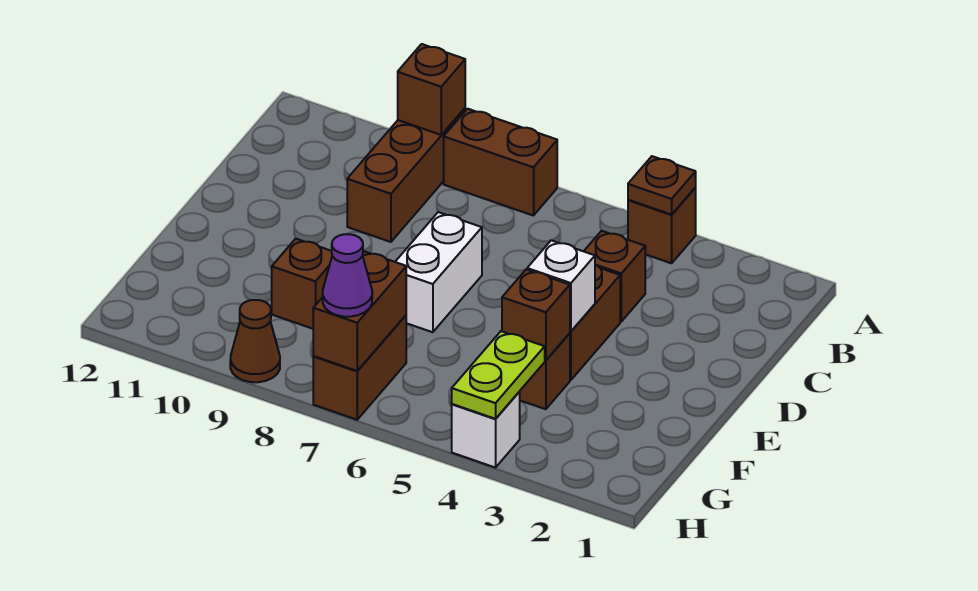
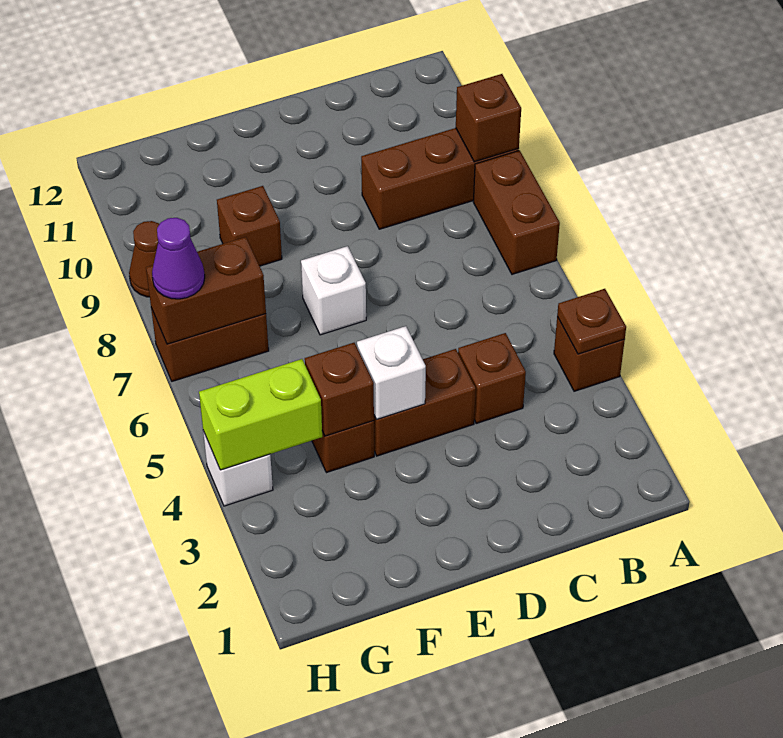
white 1x2 brick [395,212,482,332] -> white 1x1 brick [301,246,366,335]
lime 1x2 plate [452,331,545,419] -> lime 1x2 brick [199,359,322,470]

